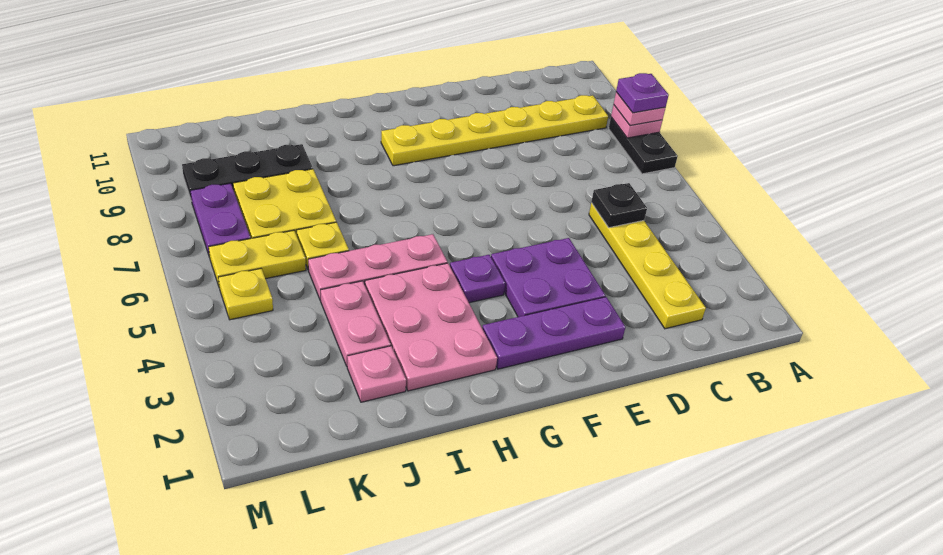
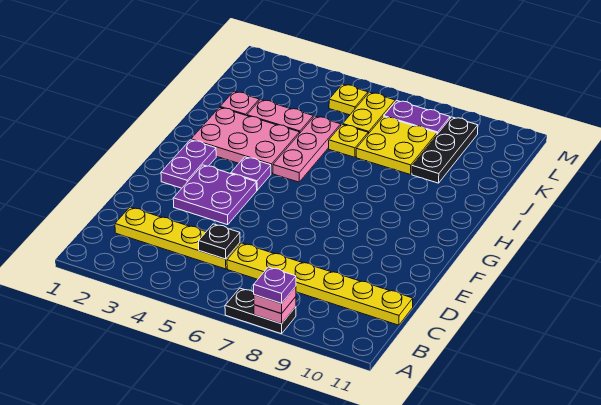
yellow 1x6 plate [381,95,608,166] -> yellow 1x6 plate turned to [227,243,413,325]
purple 1x3 plate [482,297,625,369] -> purple 1x2 plate [161,140,216,188]

